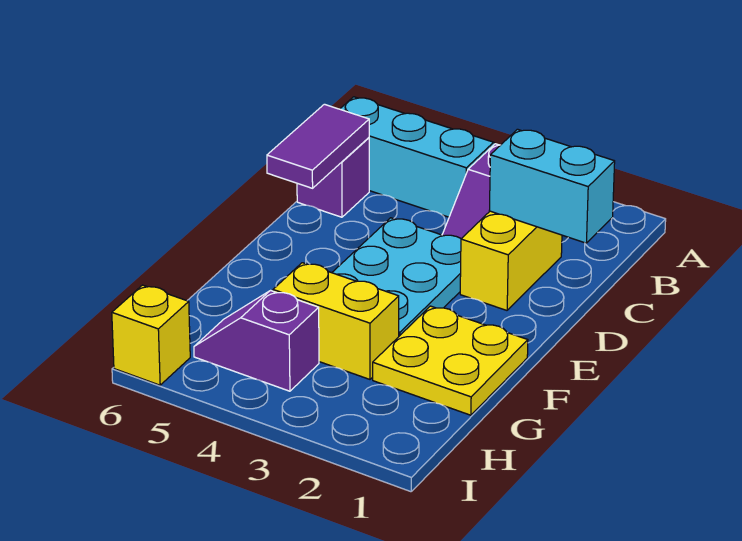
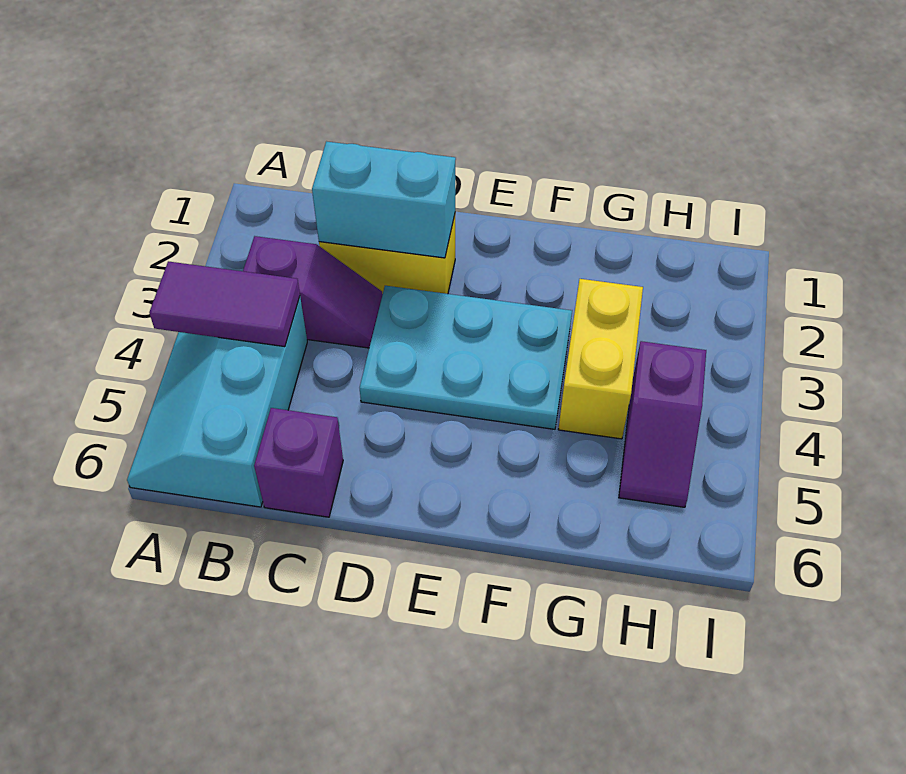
cyan 1x2 brick [489,129,615,243] -> cyan 1x2 brick turned to [312,141,456,258]
purple 1x2 tile [267,104,369,188] -> purple 1x2 tile moved to [149,261,300,347]
yellow 2x2 plate [373,306,528,415] -> none
yellow 1x1 brick [112,285,190,385] -> none

